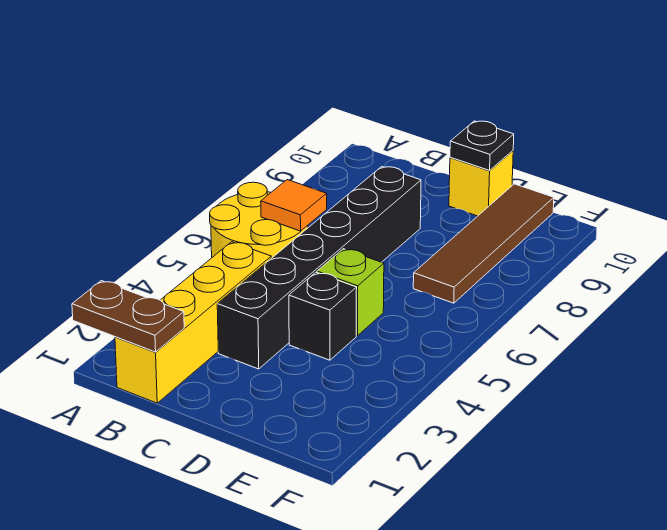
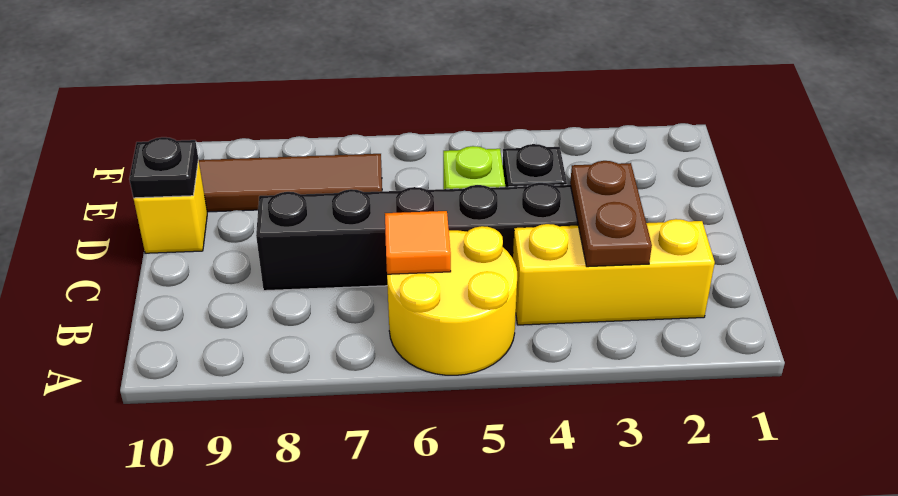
brown 1x2 plate [72,281,184,352] -> brown 1x2 plate moved to [570,161,652,267]
yellow 1x4 brick [115,242,271,403] -> yellow 1x3 brick [513,219,715,325]

